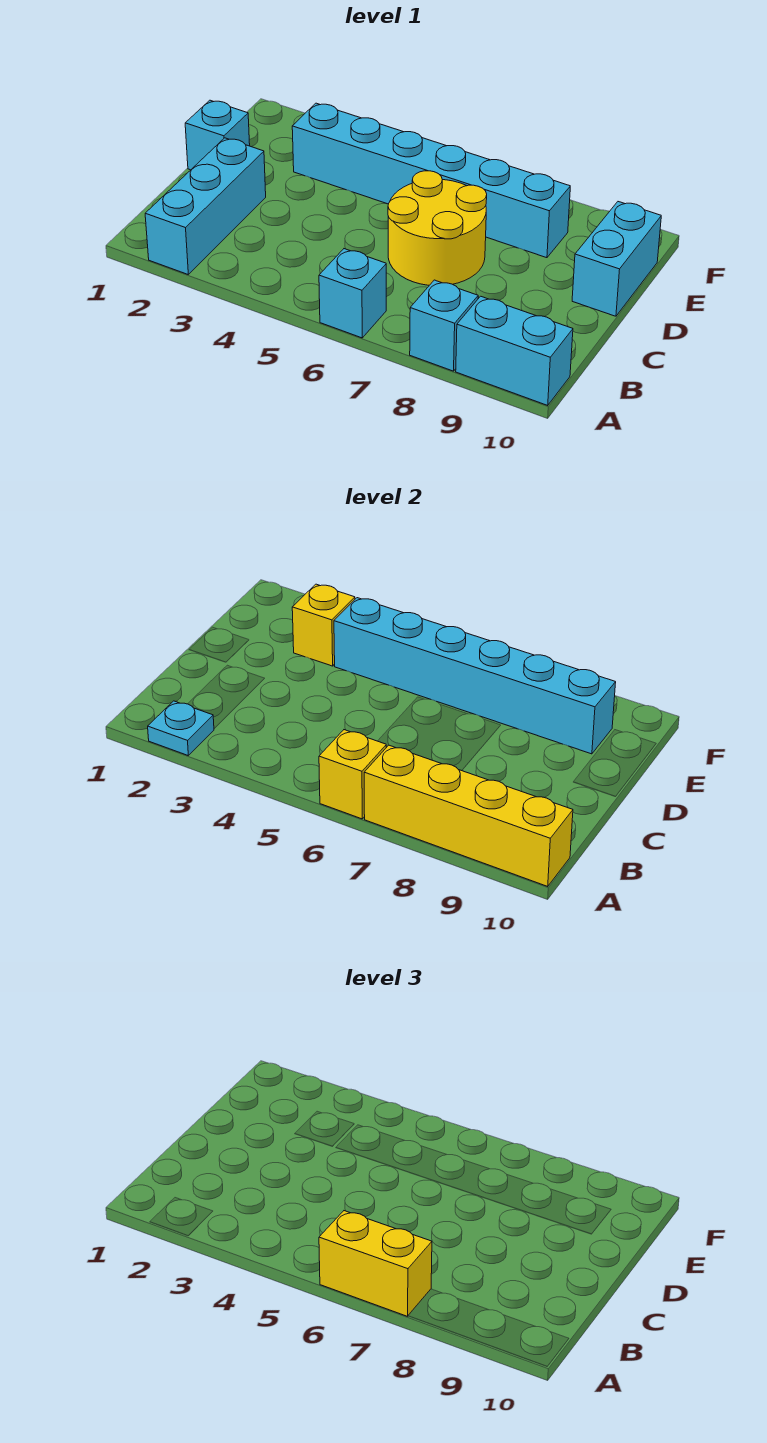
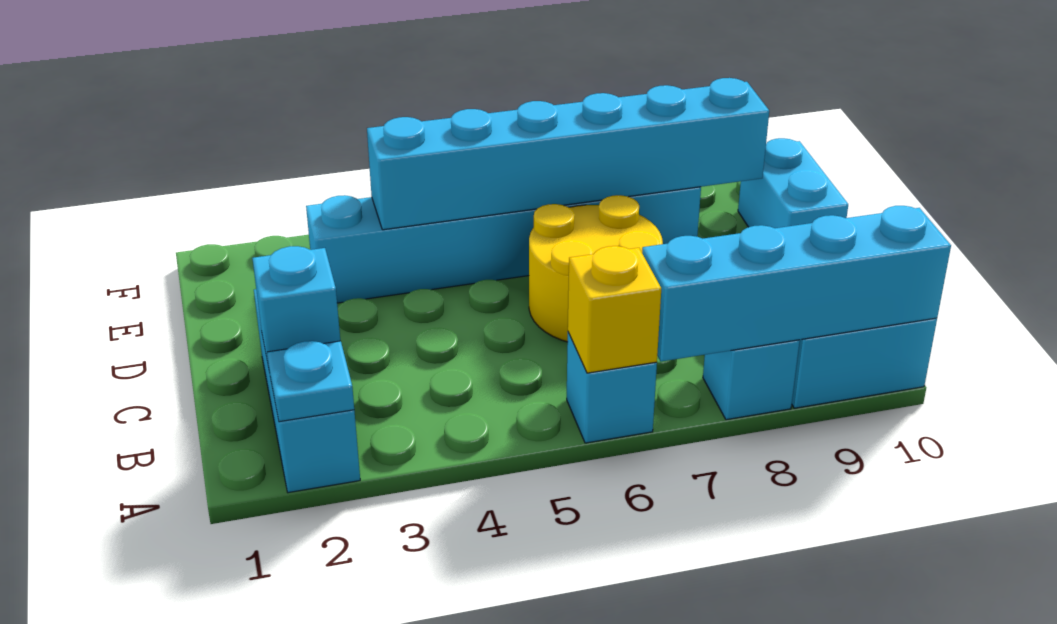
yellow 1x2 brick [319,1211,432,1316] -> none
yellow 1x4 brick [364,745,573,886] -> cyan 1x4 brick [642,206,951,361]
cyan 1x1 brick [185,100,250,170] -> cyan 1x1 brick moved to [252,246,340,368]
yellow 1x1 brick [292,584,355,666] -> none

